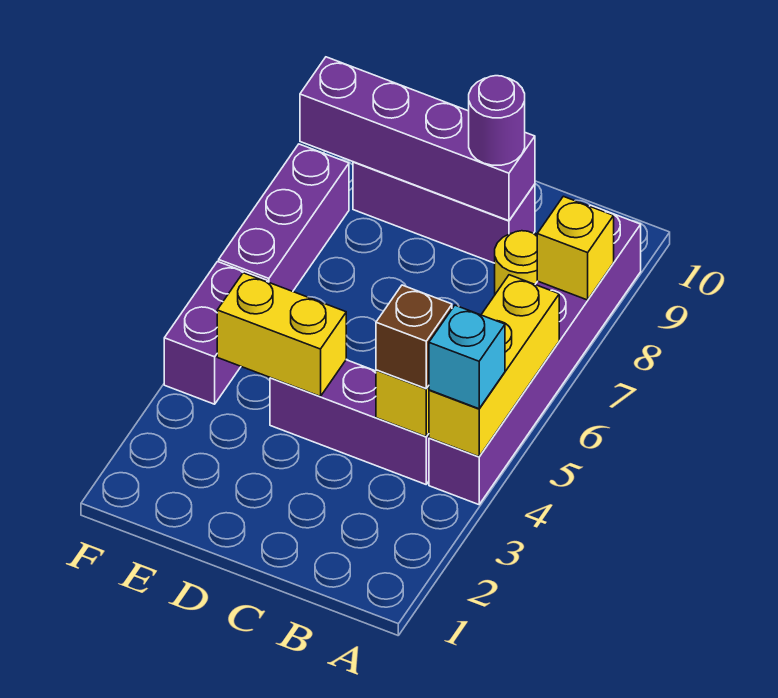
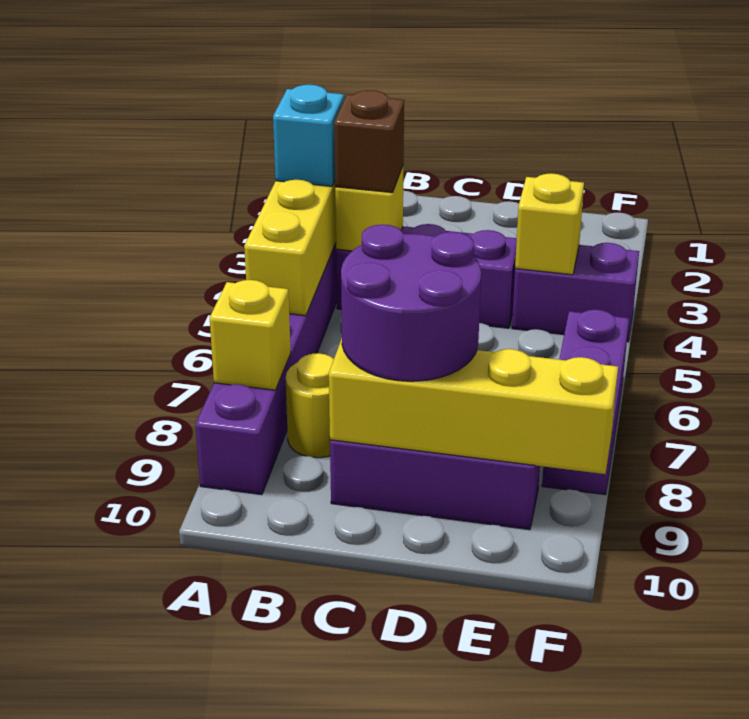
purple 1x4 brick [300,57,535,221] -> yellow 1x4 brick [329,339,618,474]
purple 1x1 round brick [469,76,525,165] -> purple 2x2 round brick [341,225,481,381]
yellow 1x2 brick [217,273,346,397] -> yellow 1x1 brick [515,173,584,275]
purple 1x2 brick [164,262,268,404] -> purple 1x2 brick turned to [512,243,639,342]

